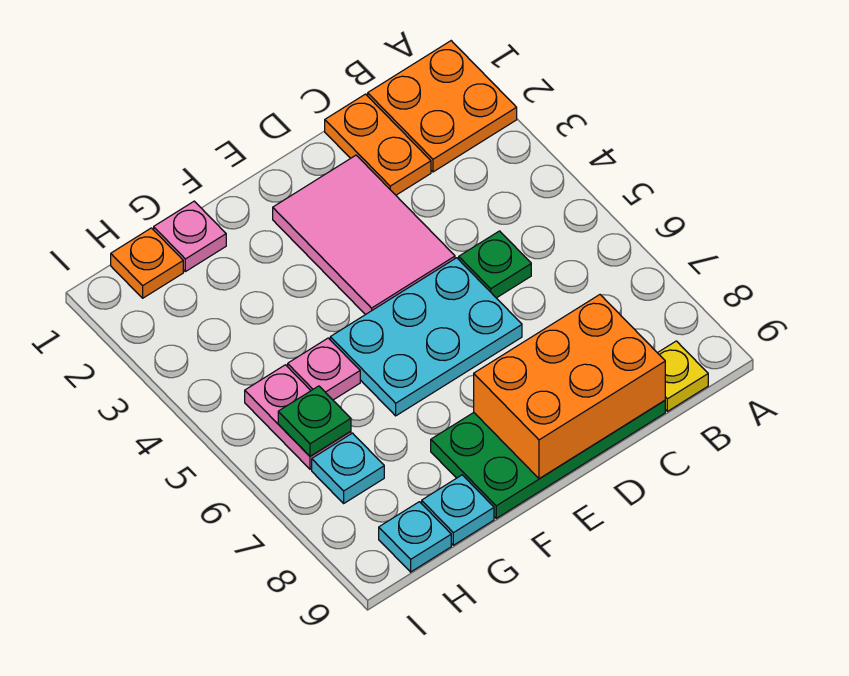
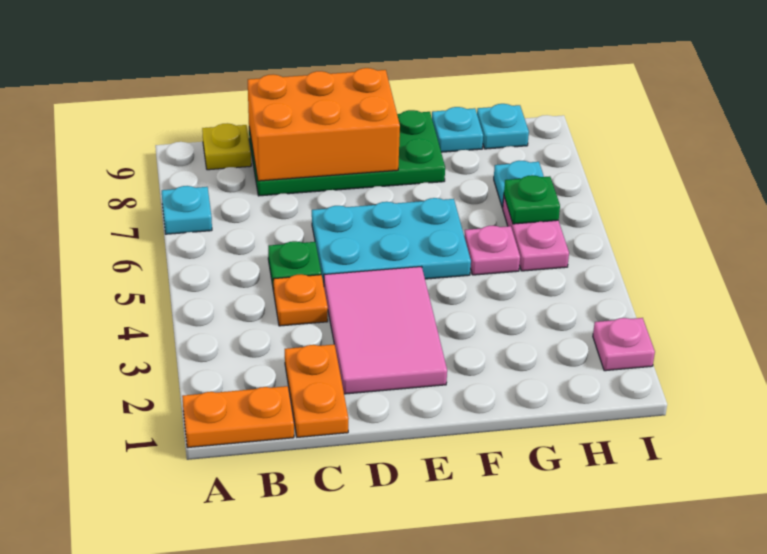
orange 2x2 plate [368,41,517,172] -> orange 1x2 plate [182,386,294,448]
none -> cyan 1x1 plate [162,186,212,234]
pink 1x1 plate [154,201,226,272] -> pink 1x1 plate moved to [593,318,655,371]
orange 1x1 plate [111,228,183,298] -> orange 1x1 plate moved to [273,274,328,326]

